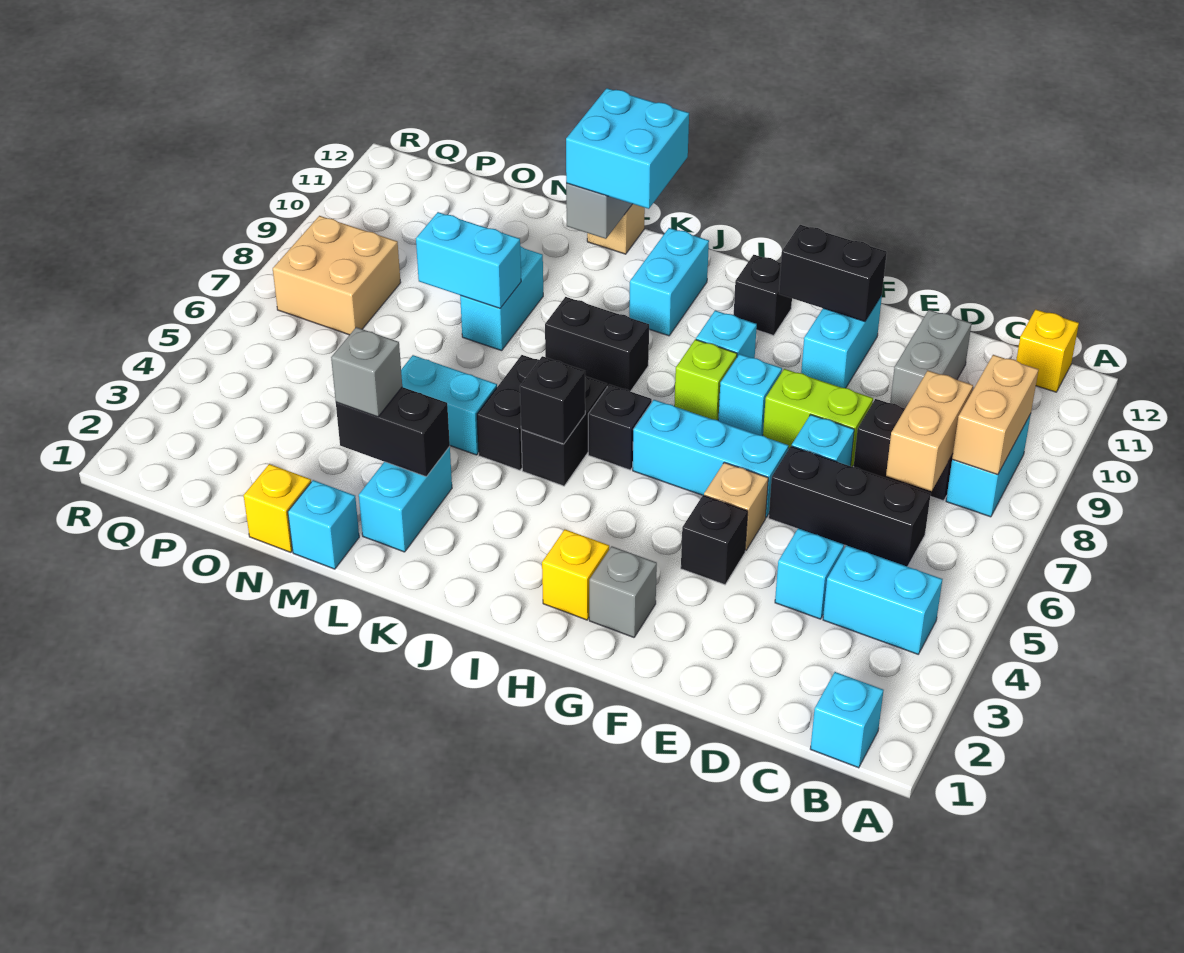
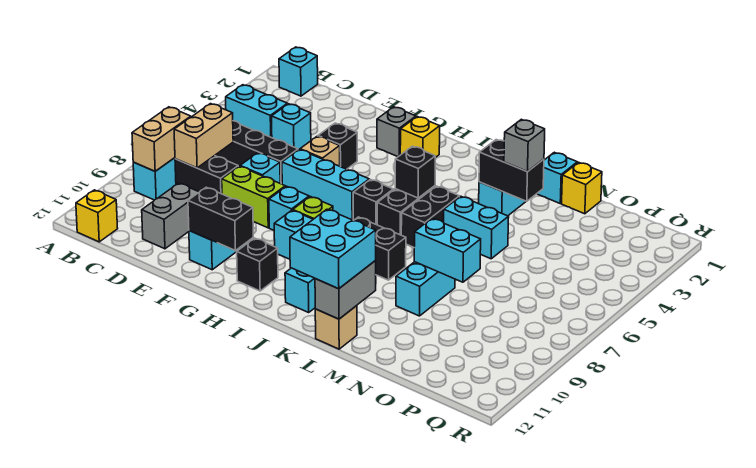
tan 2x2 brick [273,216,401,335] -> none

